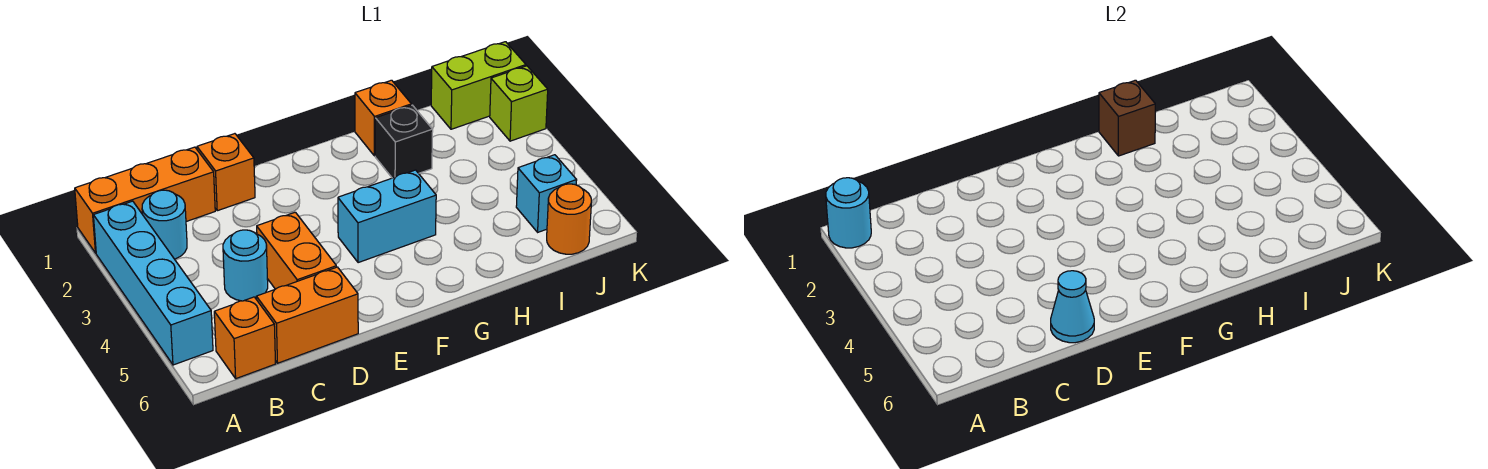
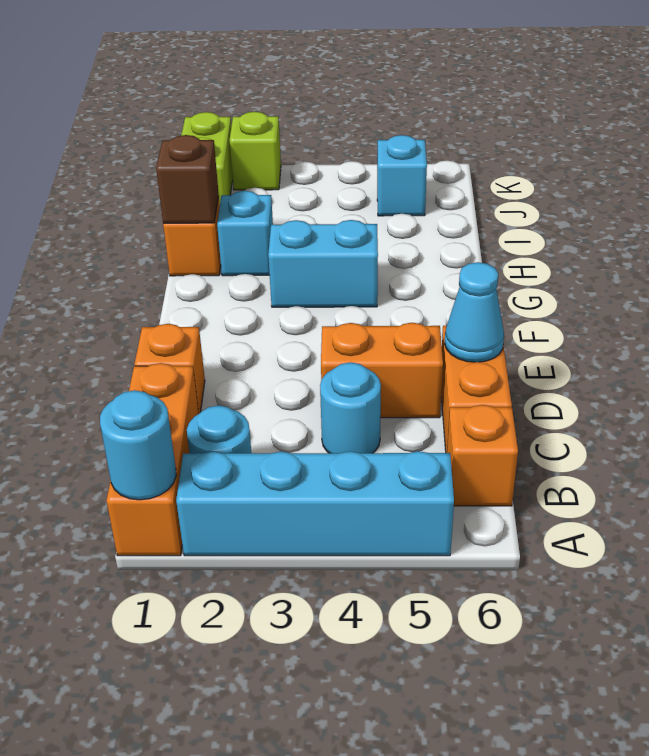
cyan 1x2 brick [338,170,436,263] -> cyan 1x2 brick turned to [268,220,378,307]
black 1x1 brick [375,105,433,178] -> cyan 1x1 brick [217,191,273,276]
orange 1x1 round brick [547,184,591,254] -> none

